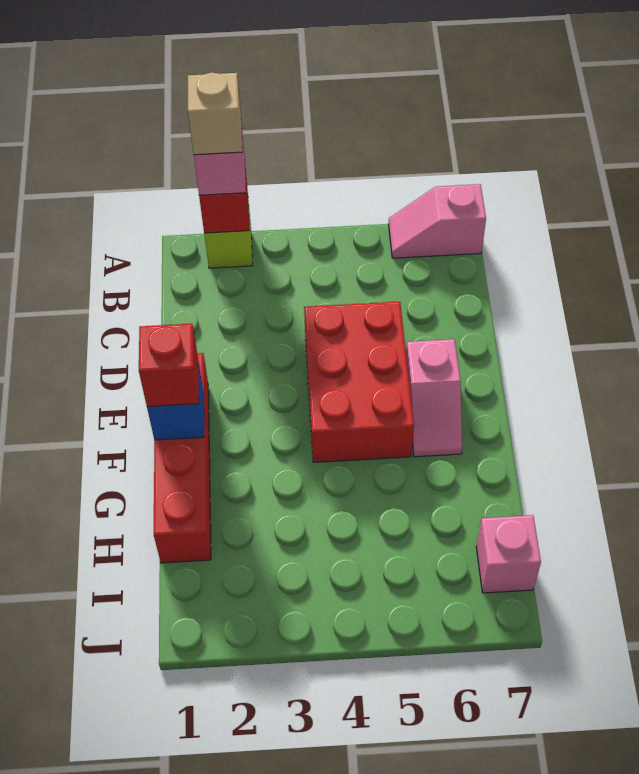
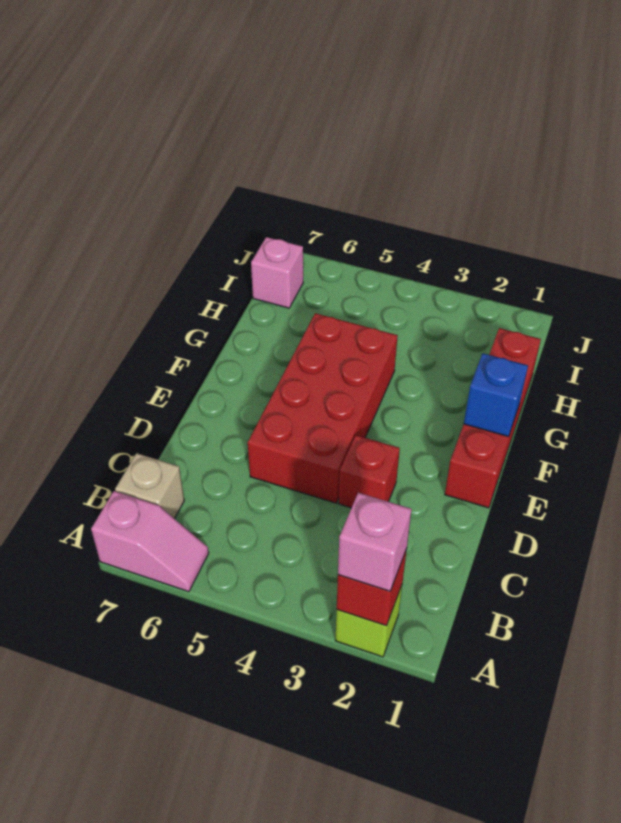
tan 1x1 brick [188,72,242,155] -> tan 1x1 brick moved to [115,453,184,519]
red 2x3 brick [304,302,414,462] -> red 2x4 brick [248,313,398,503]
pink 1x2 slope [406,339,462,457] -> none
red 1x1 brick [139,324,199,407] -> red 1x1 brick moved to [339,435,400,508]

